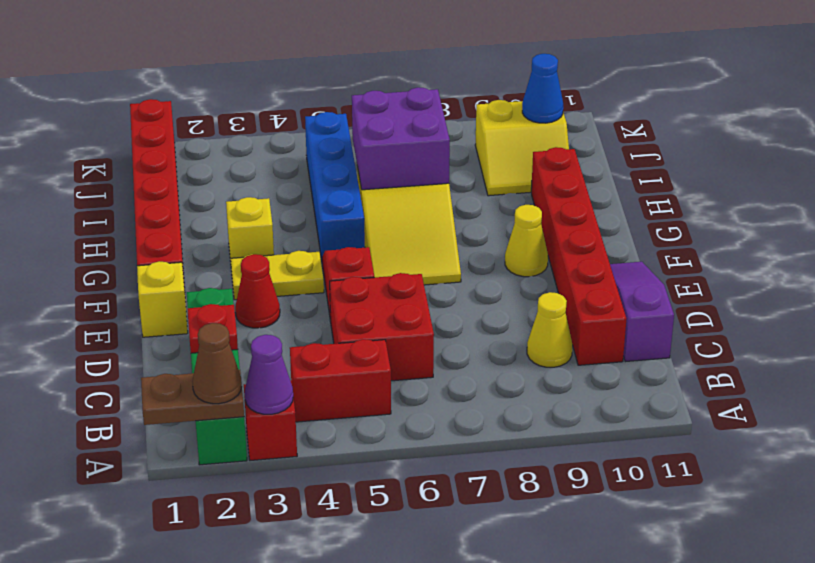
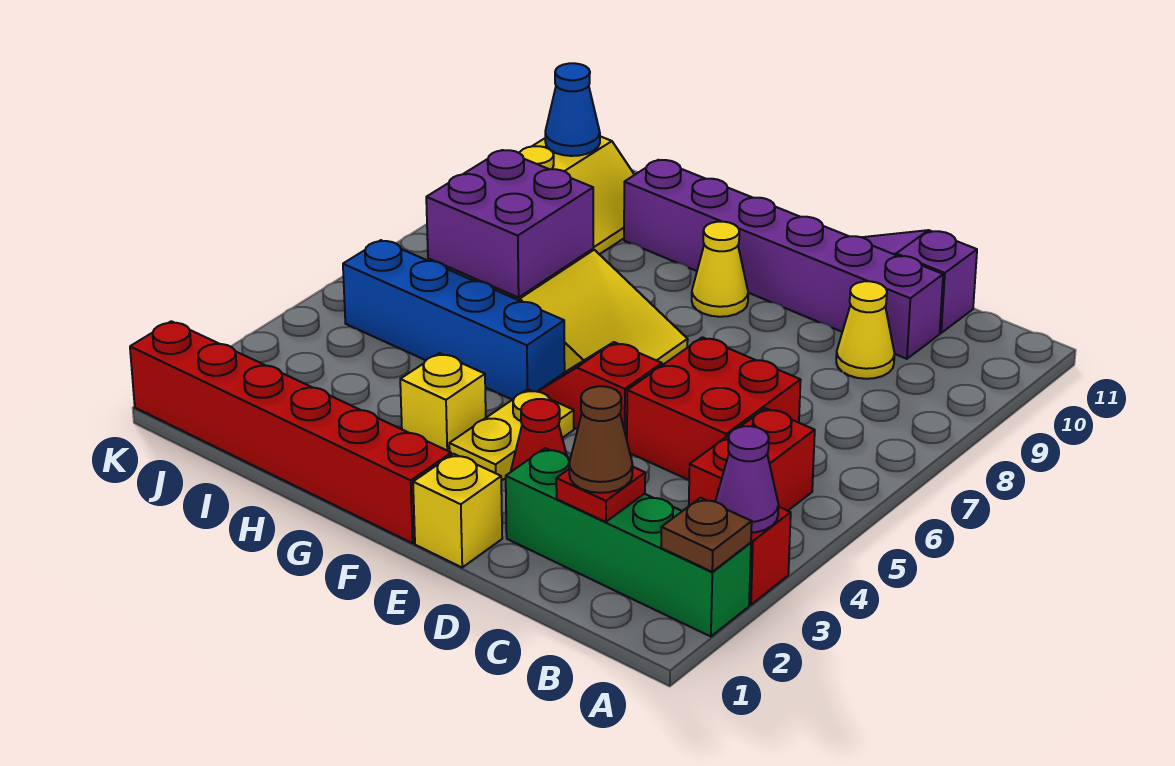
brown 1x2 plate [141,370,244,425] -> brown 1x1 plate [661,498,752,572]
brown 1x1 cone [192,323,242,404] -> brown 1x1 cone moved to [569,386,633,493]
red 1x6 brick [531,147,626,365] -> purple 1x6 brick [624,160,943,359]

